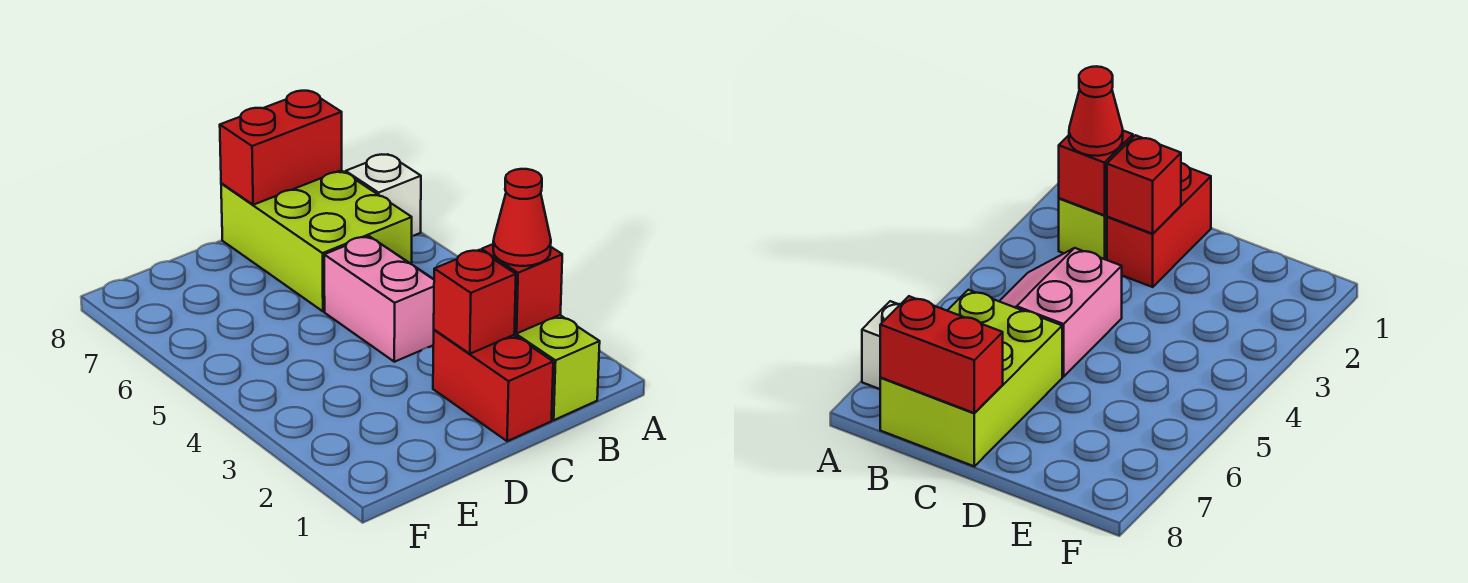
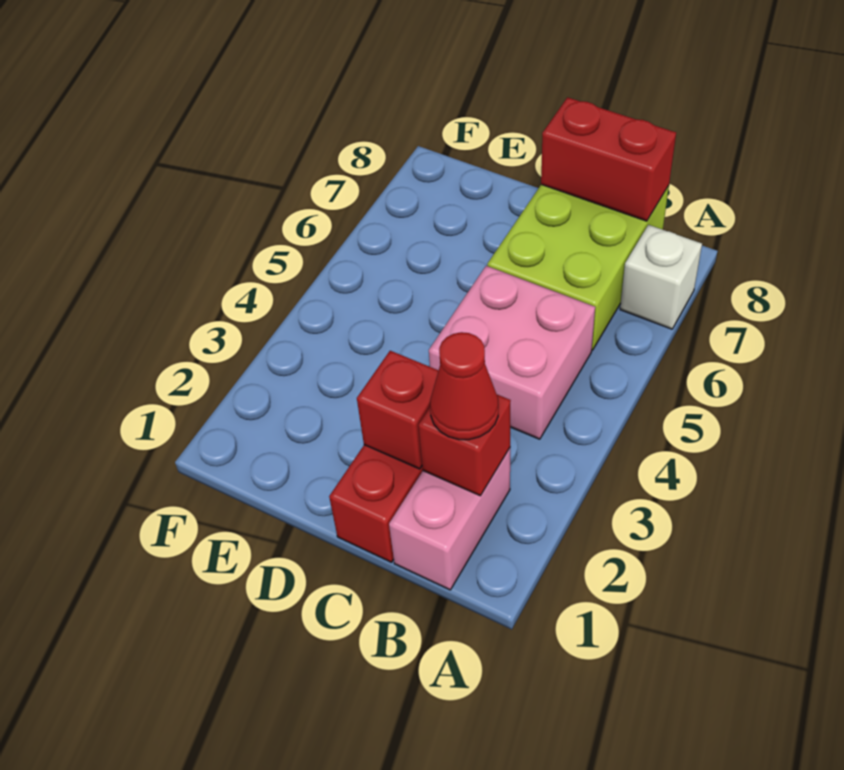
lime 1x2 brick [514,315,600,420] -> pink 1x2 brick [389,448,510,590]
pink 2x2 slope [324,236,434,362] -> pink 2x2 brick [429,266,595,439]

